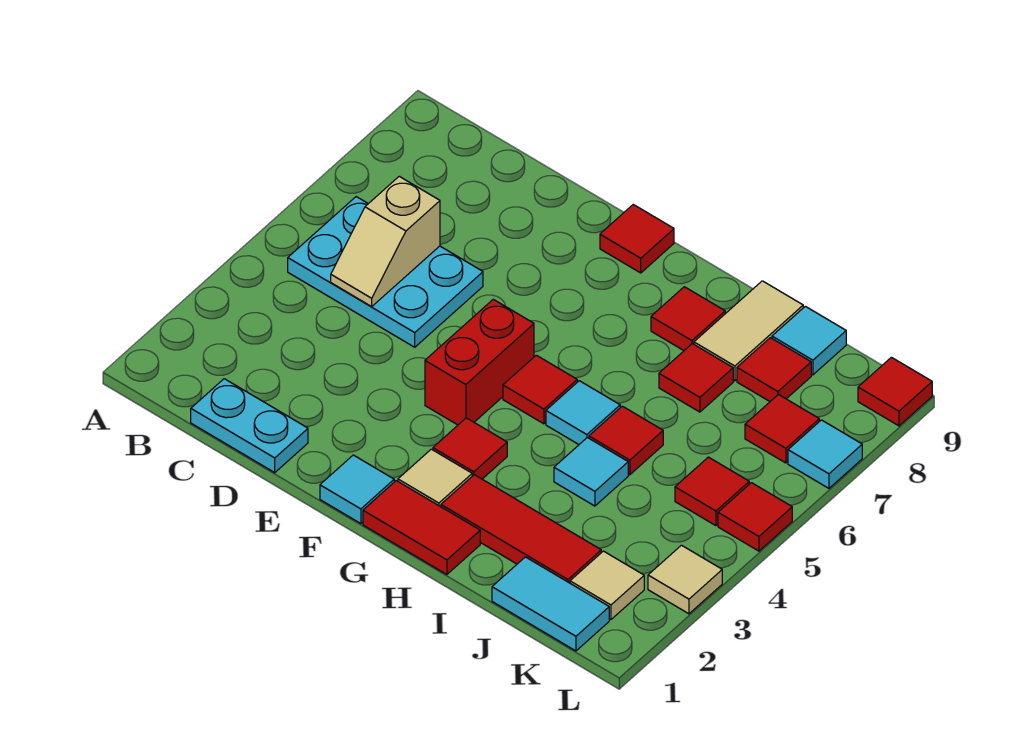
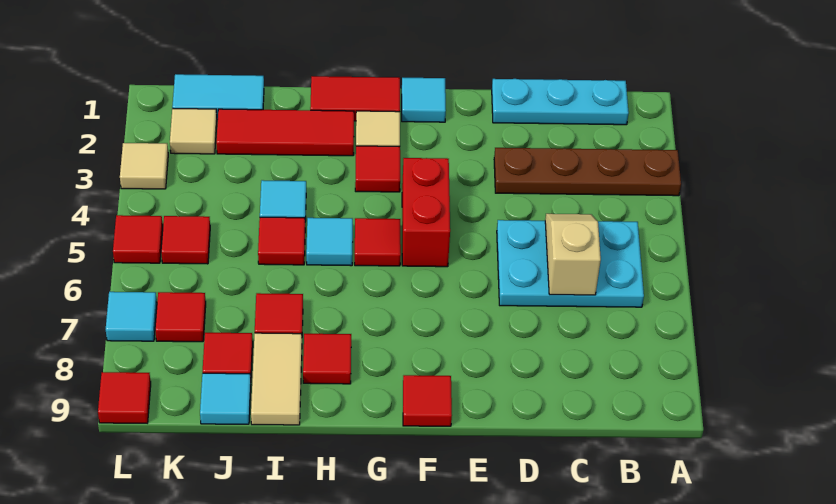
none -> brown 1x4 plate [494,148,681,196]
cyan 1x2 plate [191,379,308,472] -> cyan 1x3 plate [492,79,629,125]

